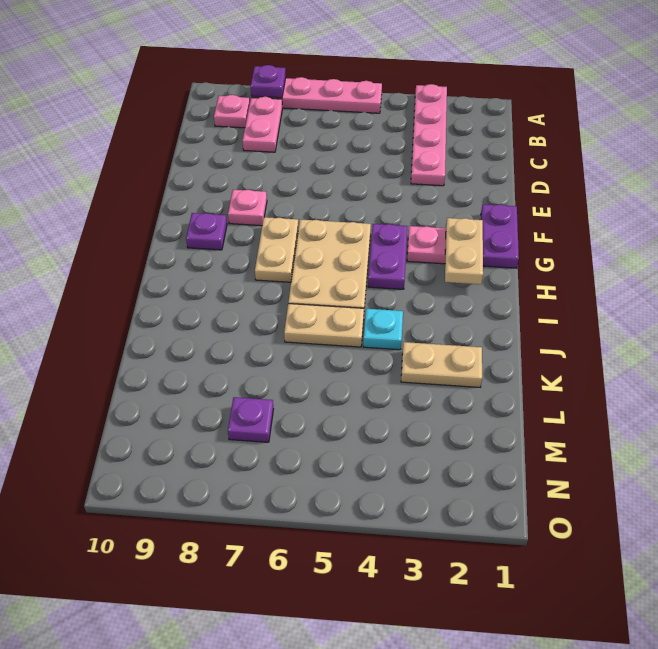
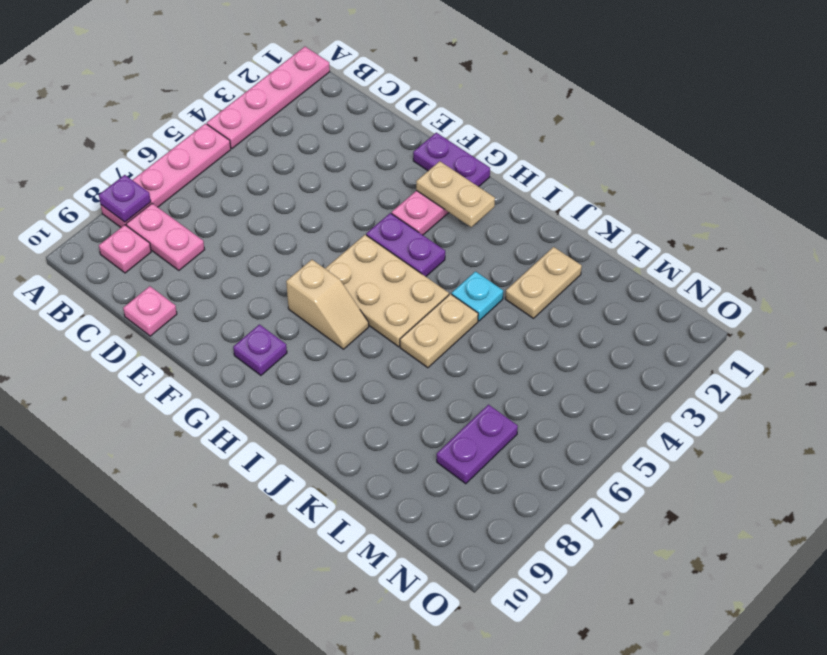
pink 1x4 plate [411,84,447,186] -> pink 1x4 plate turned to [207,47,330,149]
pink 1x1 plate [228,190,267,226] -> pink 1x1 plate moved to [123,286,177,336]
tan 1x2 plate [255,217,298,282] -> tan 1x2 slope [286,260,369,349]
purple 1x1 plate [228,397,273,442] -> purple 1x2 plate [437,405,518,484]

